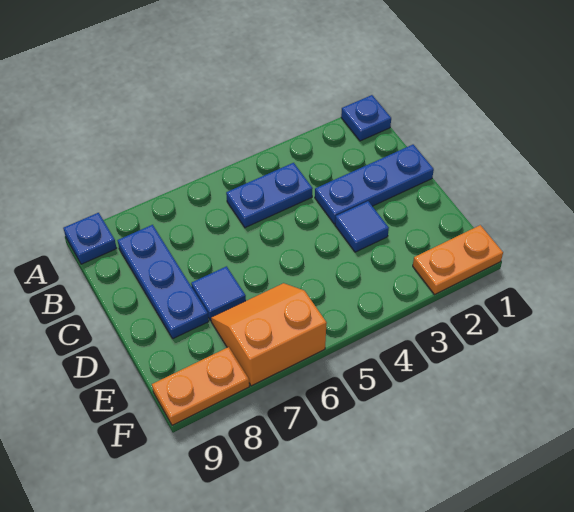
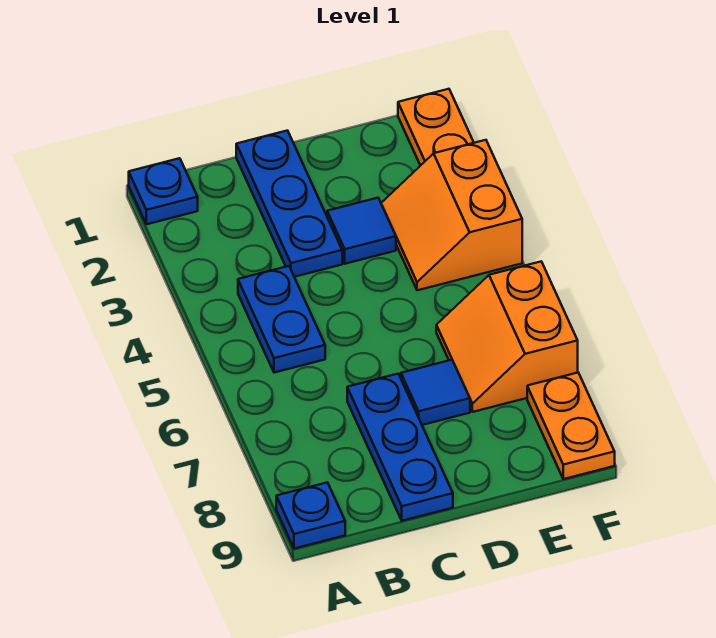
blue 1x3 plate [118,225,209,339] -> blue 1x3 plate turned to [347,374,453,521]
none -> orange 2x2 slope [381,140,522,290]

